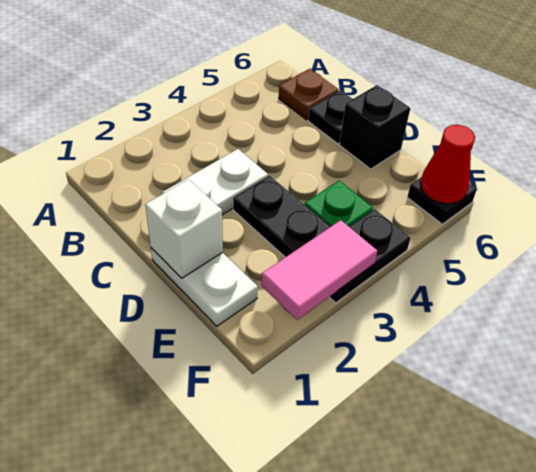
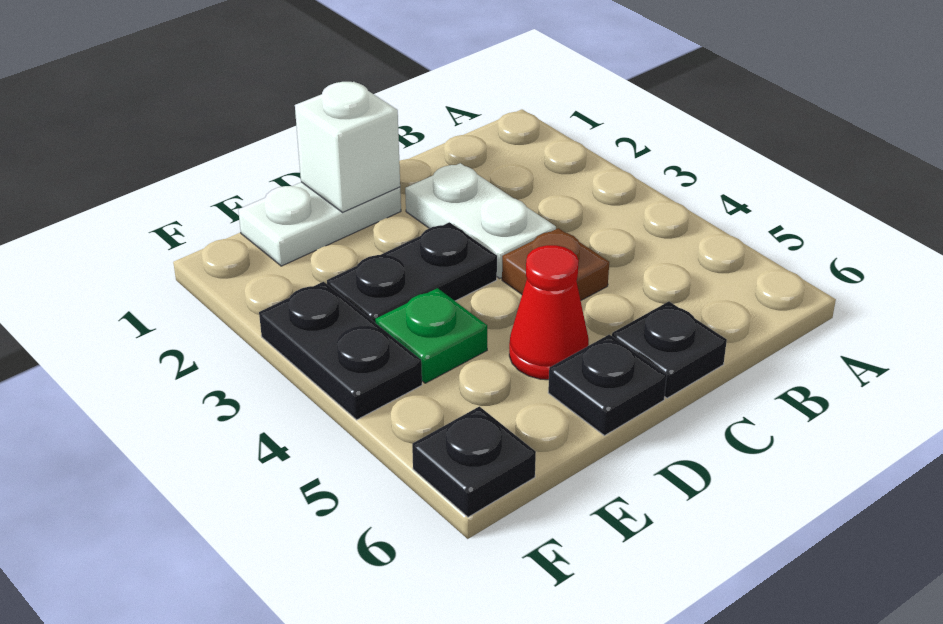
brown 1x1 plate [279,69,339,120] -> brown 1x1 plate moved to [502,228,609,300]
black 1x1 brick [339,85,410,169] -> black 1x1 plate [548,335,667,436]
pink 1x2 tile [262,220,377,320] -> none
red 1x1 cone [420,125,475,204] -> red 1x1 cone moved to [509,245,589,380]

